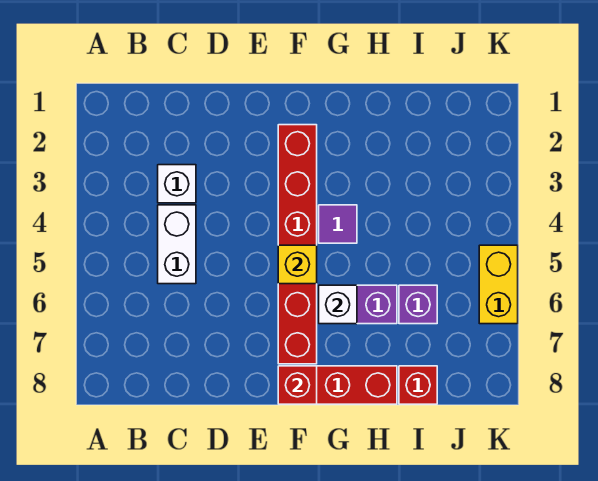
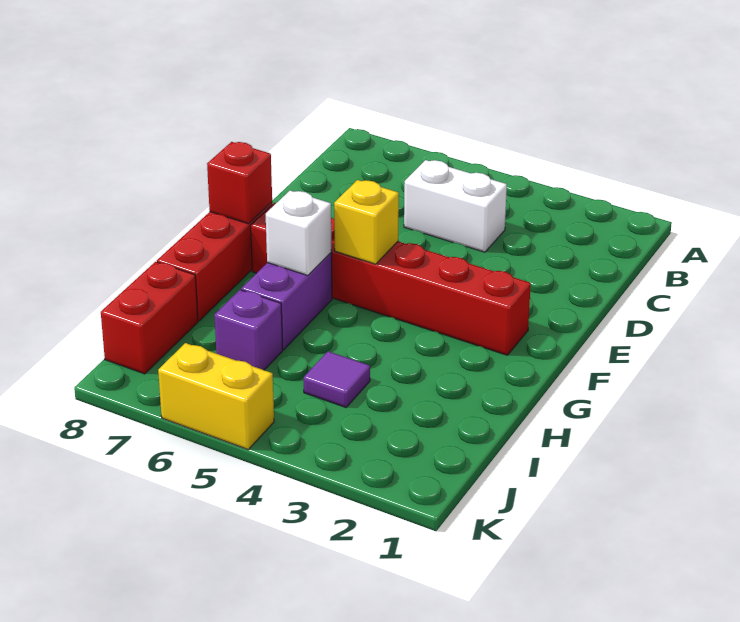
white 1x1 brick [158,165,196,203] -> none
purple 1x1 tile [319,205,357,243] -> purple 1x1 tile moved to [304,351,370,407]
red 1x1 brick [399,366,437,404] -> red 1x2 brick [101,262,198,374]

